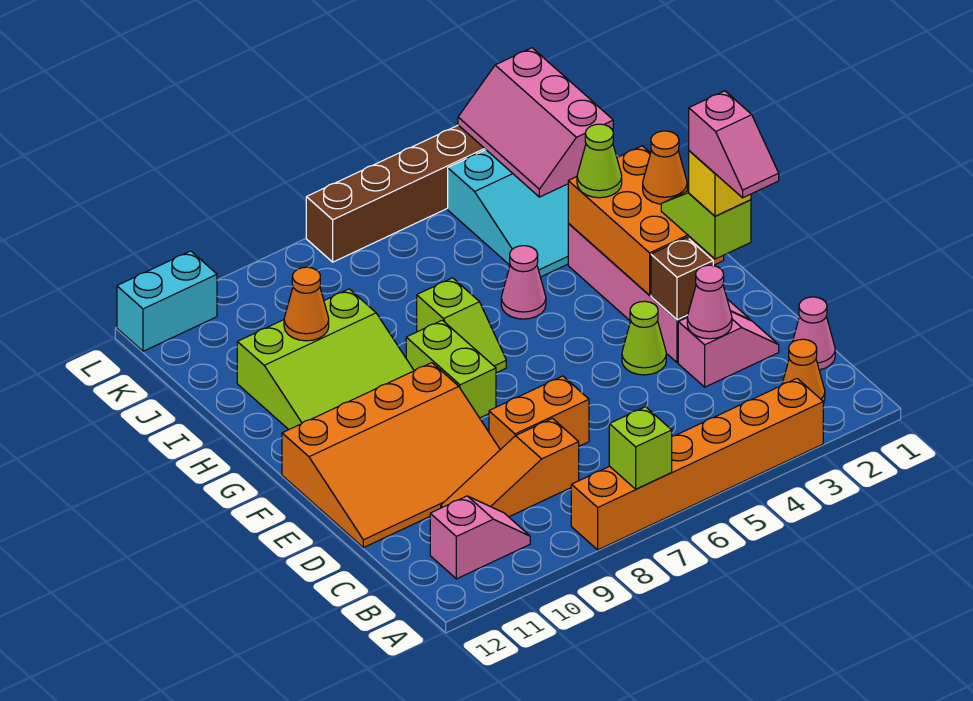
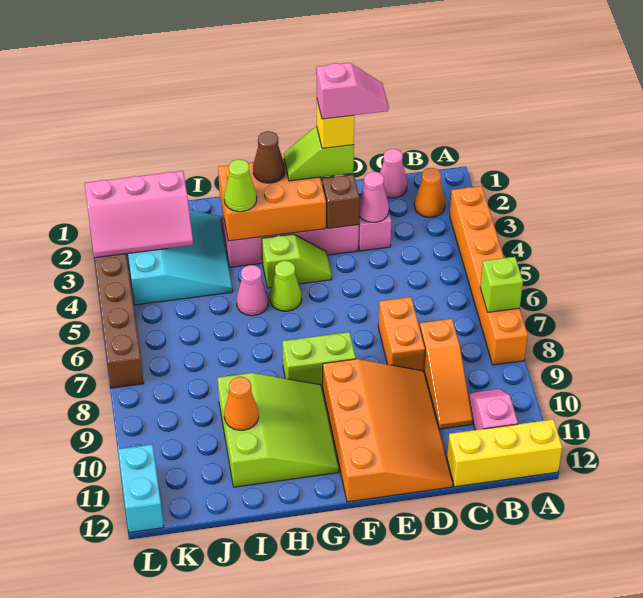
none -> yellow 1x3 brick [447,419,562,487]
lime 1x1 cone [622,301,666,375] -> lime 1x1 cone moved to [270,261,302,311]
orange 1x1 cone [643,131,687,204] -> brown 1x1 cone [253,131,285,183]
lime 1x2 slope [417,278,506,373] -> lime 1x2 slope moved to [262,234,332,288]

